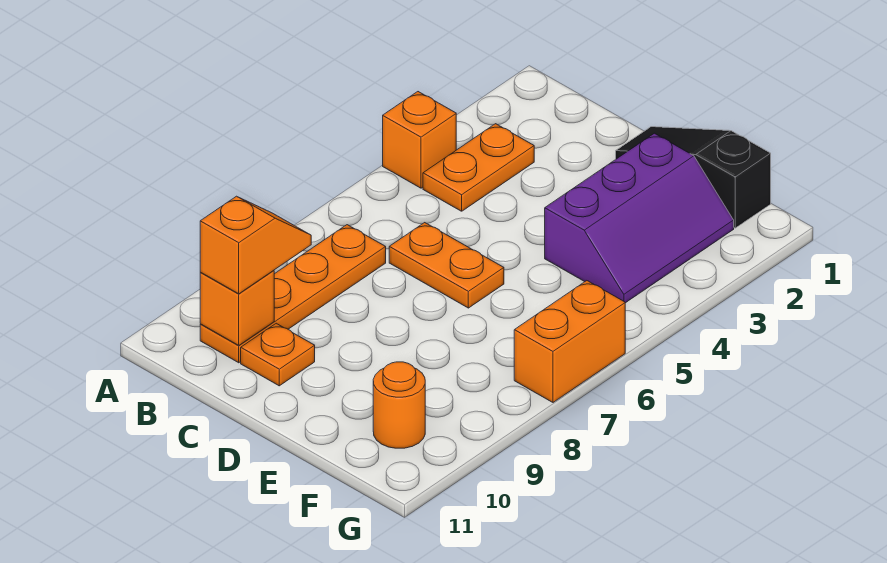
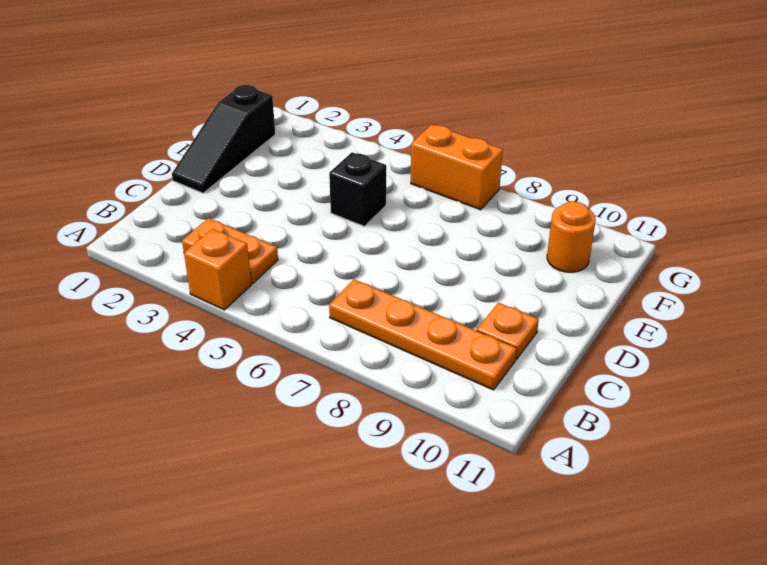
orange 1x2 slope [200,196,311,294] -> none
orange 1x1 brick [200,270,274,345] -> none
orange 1x2 plate [389,223,504,308] -> none
purple 2x3 slope [545,133,734,303] -> none
none -> black 1x1 brick [329,152,386,226]

